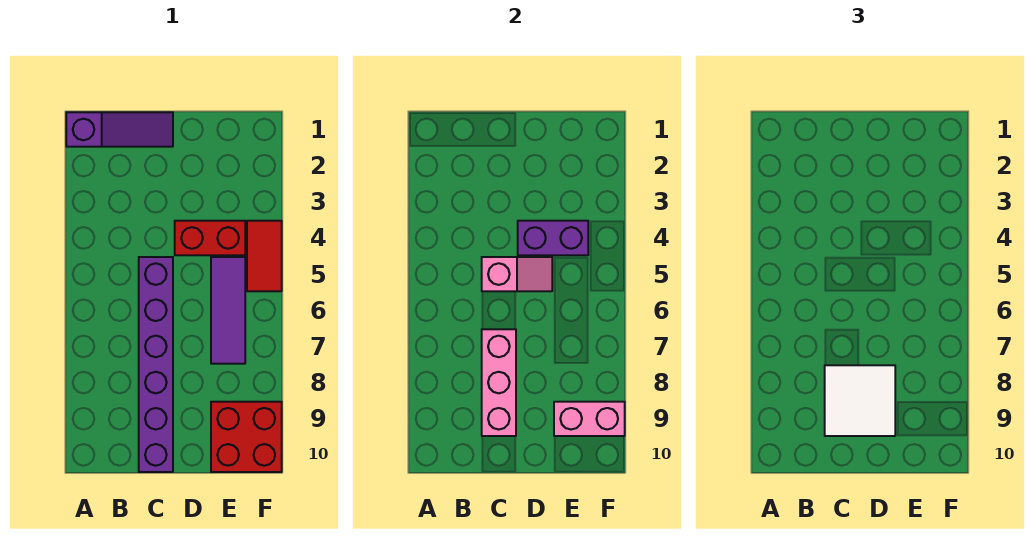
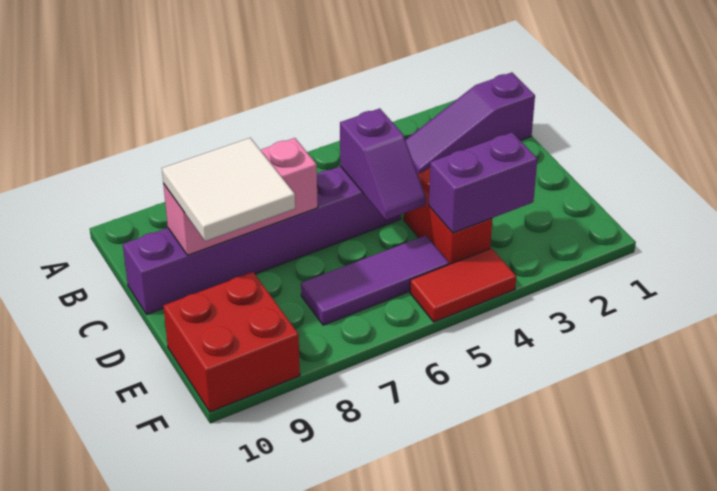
purple 1x3 slope [66,112,173,147] -> purple 1x3 slope turned to [405,72,535,174]
pink 1x2 slope [482,257,552,291] -> purple 1x2 slope [340,109,426,220]
purple 1x2 brick [518,221,588,255] -> purple 1x2 brick turned to [429,132,537,233]
pink 1x2 brick [554,402,625,436] -> none

